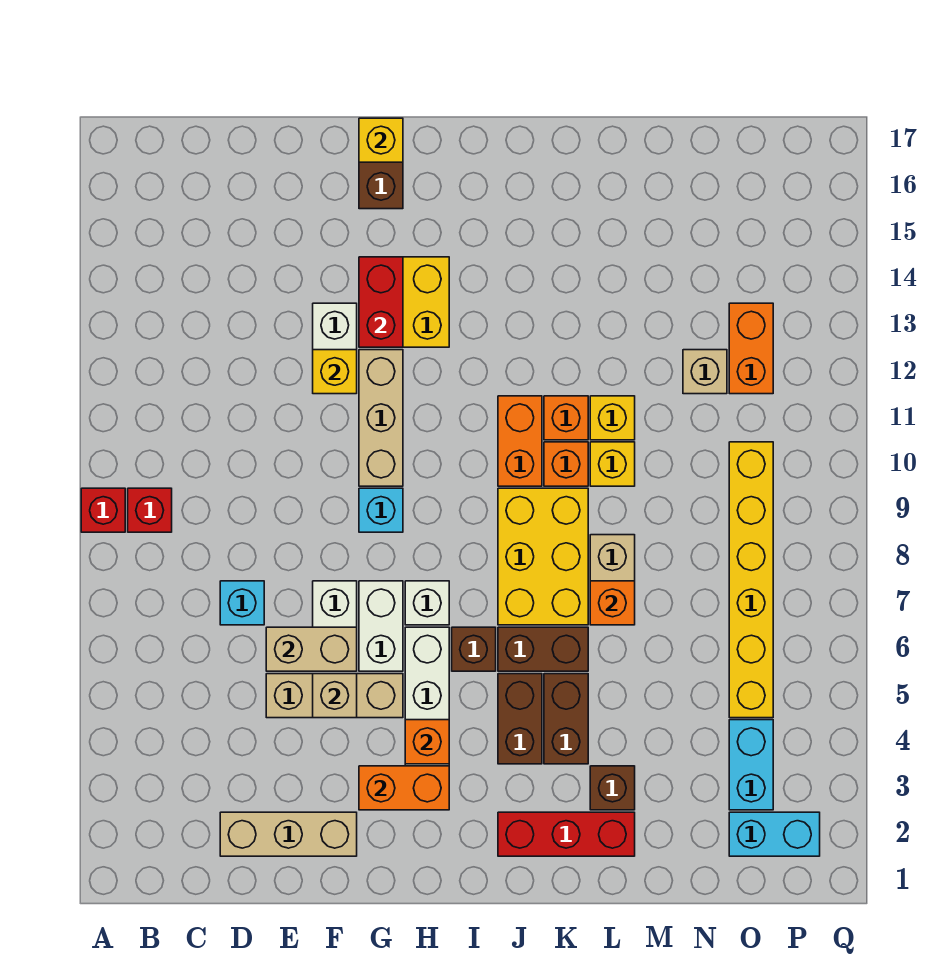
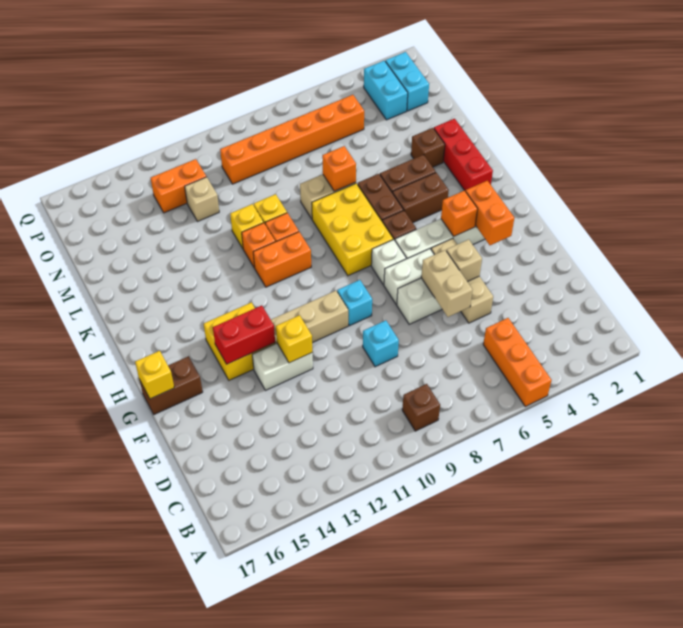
none -> orange 1x3 brick [483,318,552,407]
red 1x1 brick [81,488,125,532] -> none
red 1x1 brick [128,488,172,532] -> brown 1x1 brick [402,384,440,431]
tan 1x3 brick [220,812,357,856] -> none
cyan 1x1 brick [220,581,264,625] -> cyan 1x1 brick moved to [363,320,399,367]
yellow 2x3 brick [498,488,588,625] -> yellow 2x3 brick turned to [312,183,393,276]
cyan 1x2 brick [729,720,773,810] -> cyan 1x2 brick turned to [364,61,408,120]
yellow 1x6 brick [729,442,773,718] -> orange 1x6 brick [220,95,364,184]

